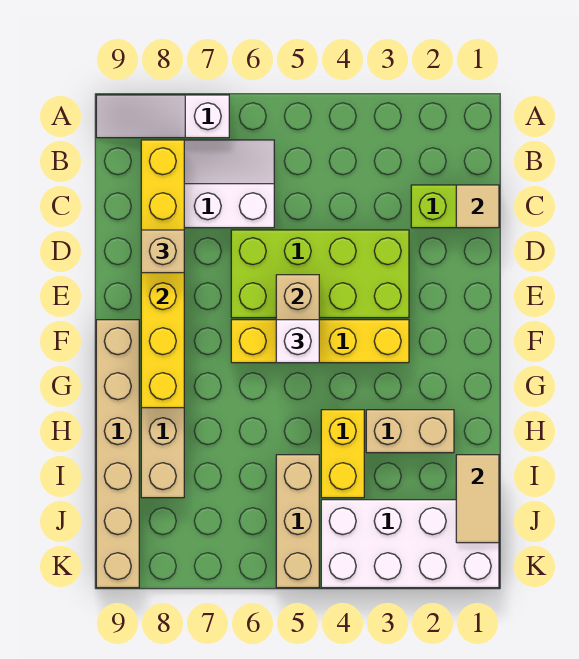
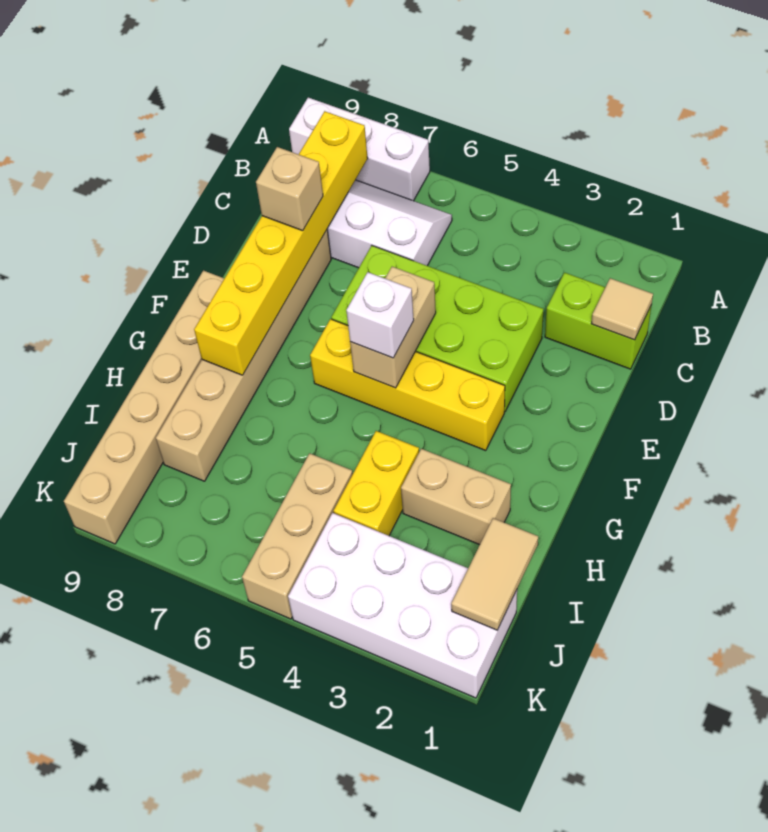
white 1x3 slope [96,95,229,138] -> white 1x3 brick [289,98,430,201]

